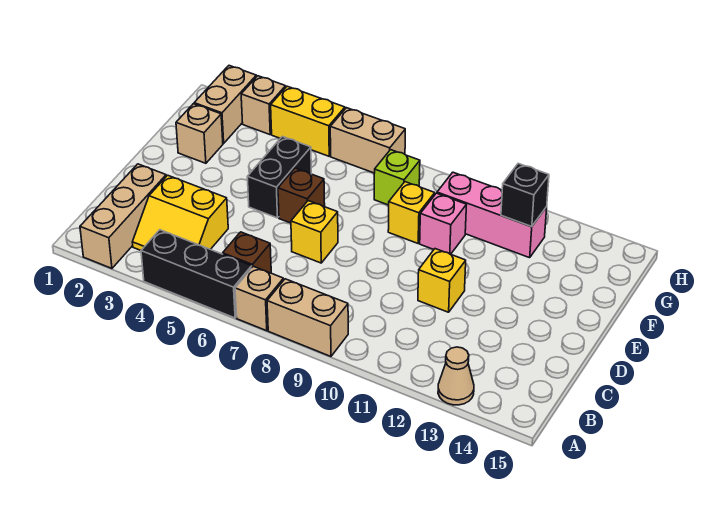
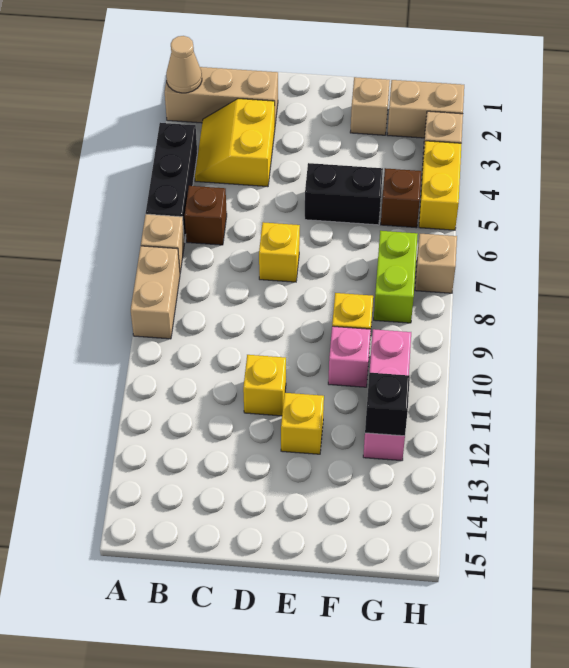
tan 1x1 cone [438,347,474,405] -> tan 1x1 cone moved to [166,36,202,93]
brown 1x1 brick [278,168,325,223] -> brown 1x1 brick moved to [381,168,421,228]
none -> yellow 1x1 brick [281,393,324,454]
lime 1x1 brick [374,150,420,205] -> lime 1x2 brick [374,231,418,323]
tan 1x2 brick [330,108,405,173] -> tan 1x1 brick [415,234,457,293]

